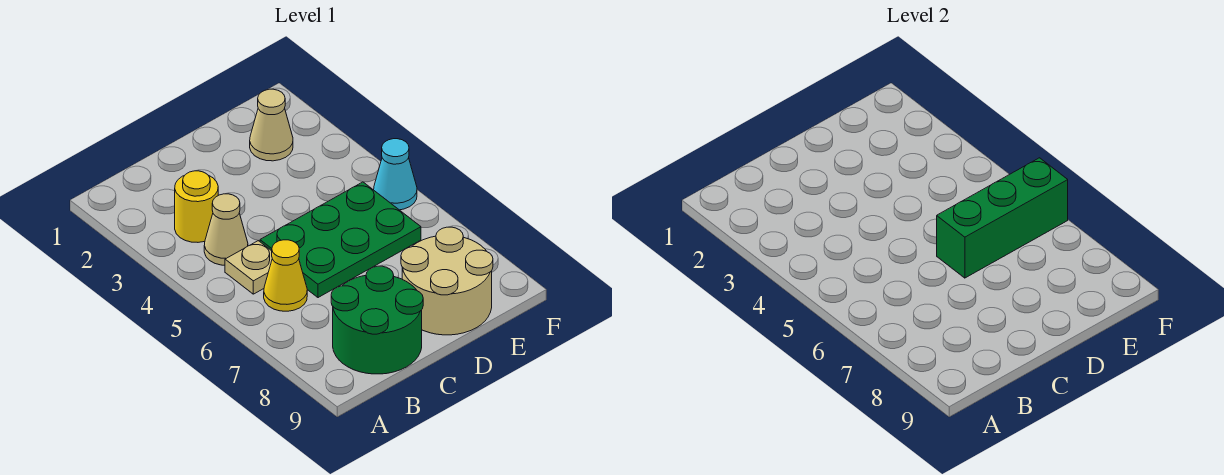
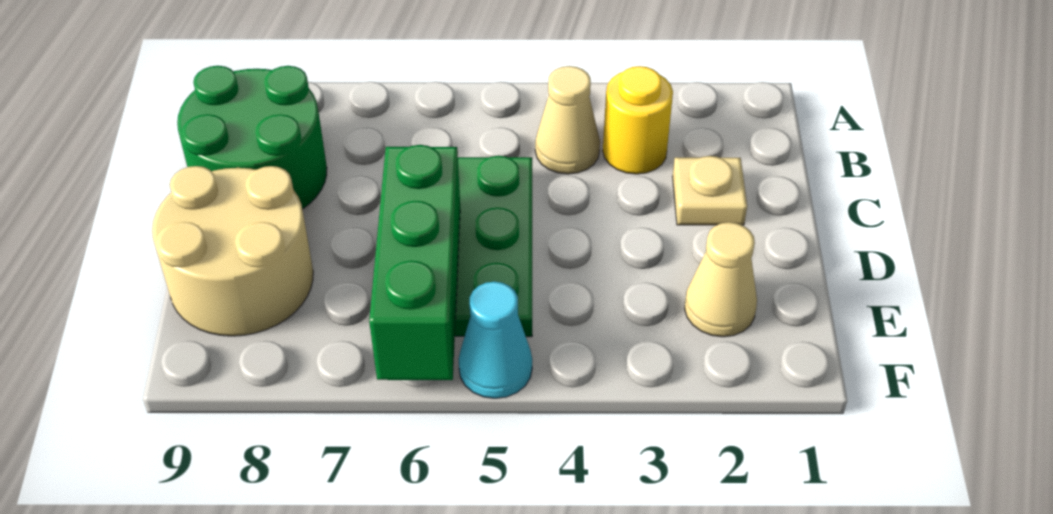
tan 1x1 plate [225,241,272,294] -> tan 1x1 plate moved to [673,156,747,225]
yellow 1x1 cone [264,240,307,311] -> none

